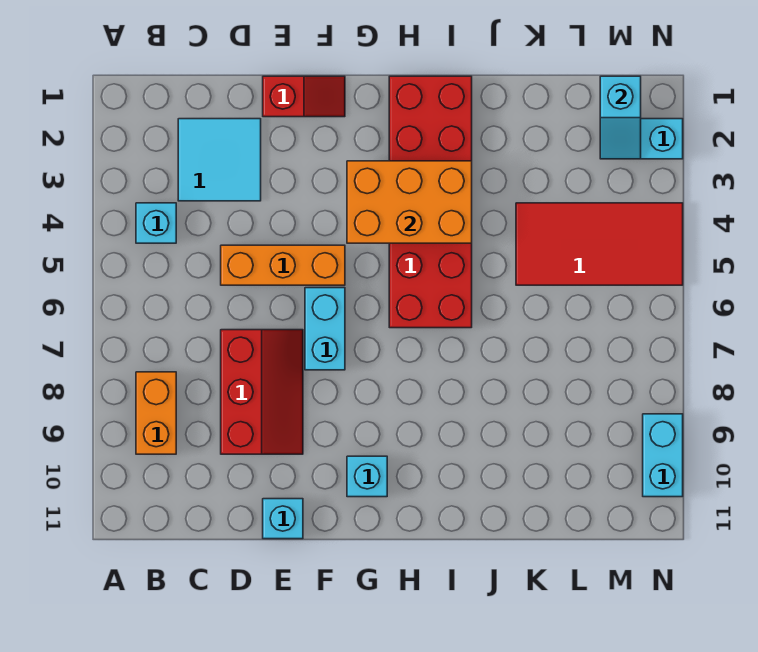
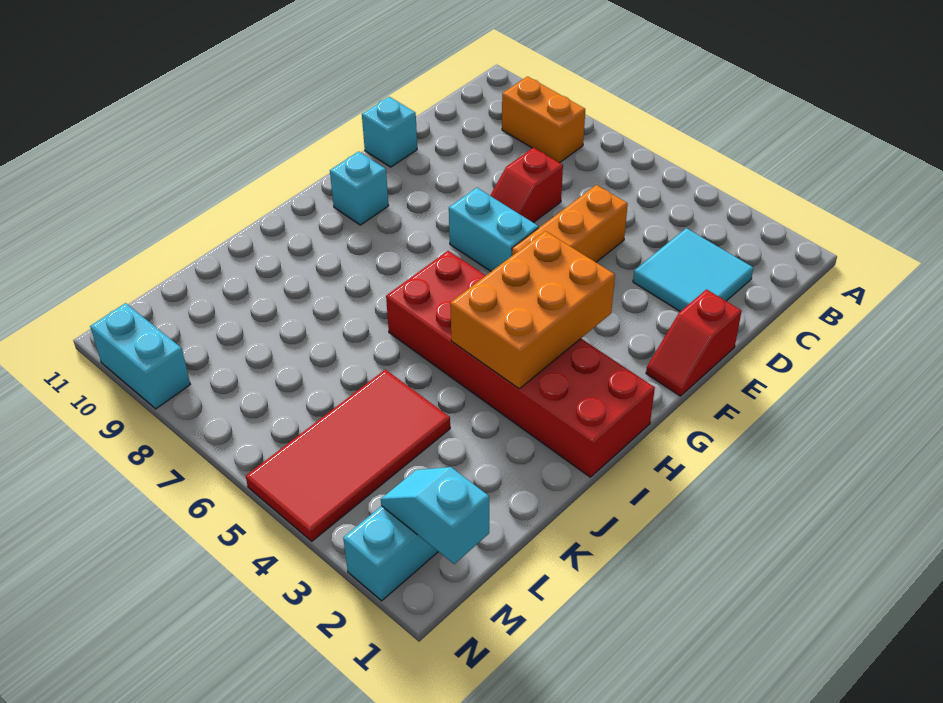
cyan 1x1 brick [136,203,176,243] -> none
red 2x3 slope [221,330,303,454] -> red 1x2 slope [490,148,563,223]

